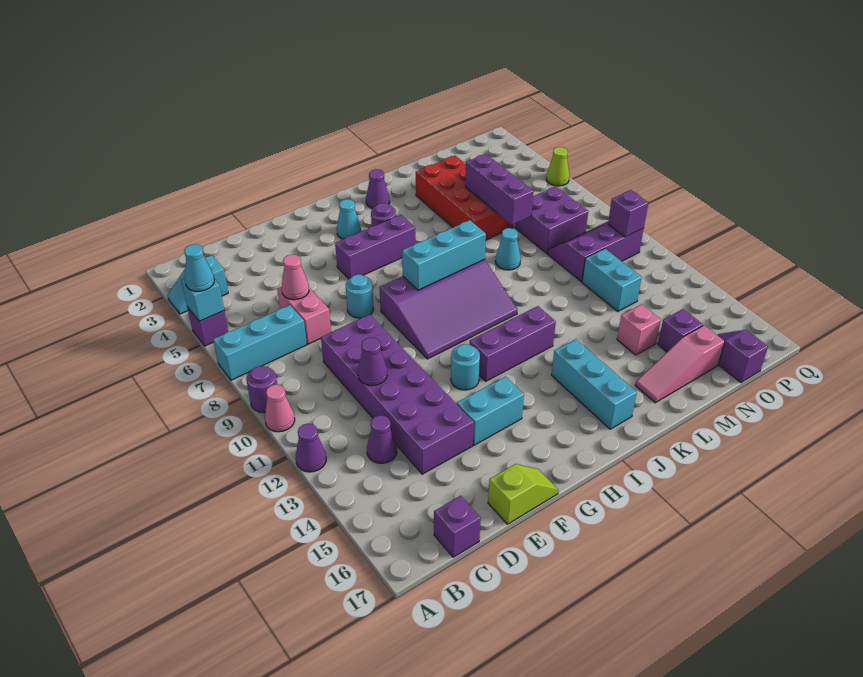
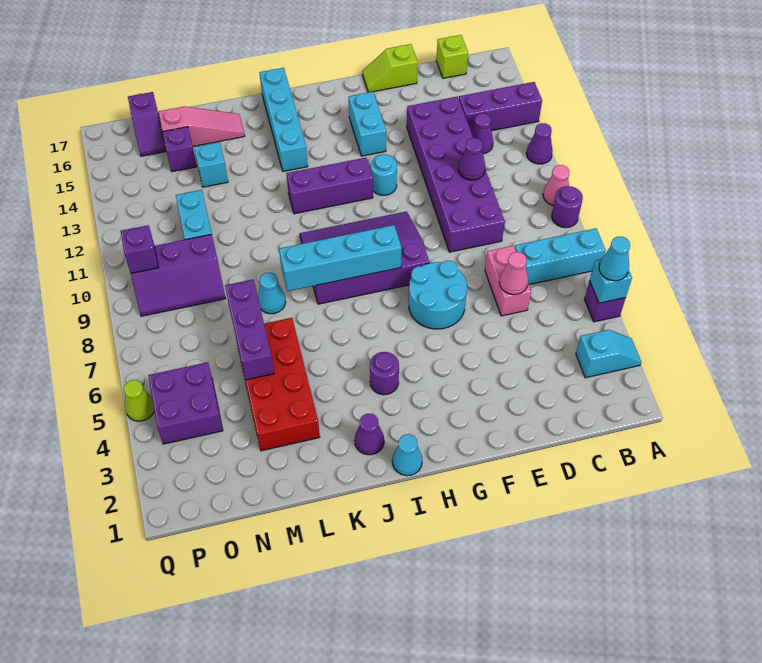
purple 1x1 brick [434,496,481,557] -> lime 1x1 brick [436,35,468,78]
cyan 1x1 round brick [346,274,374,318] -> cyan 2x2 round brick [409,261,467,329]
cyan 1x2 brick [457,377,524,445] -> cyan 1x2 brick turned to [349,92,386,156]
purple 1x3 brick [335,215,416,279] -> purple 1x3 brick moved to [459,82,542,131]
cyan 1x1 cone [337,199,361,239] -> cyan 1x1 cone moved to [392,434,422,476]
cyan 1x3 brick [402,220,486,290] -> cyan 1x4 brick [279,225,402,291]
cyan 1x3 brick [551,339,637,429] -> cyan 1x4 brick [259,68,308,172]
pink 1x1 brick [617,304,661,355] -> cyan 1x1 brick [194,142,228,187]
purple 2x2 brick [515,186,588,253] -> purple 2x2 brick moved to [148,362,223,444]

